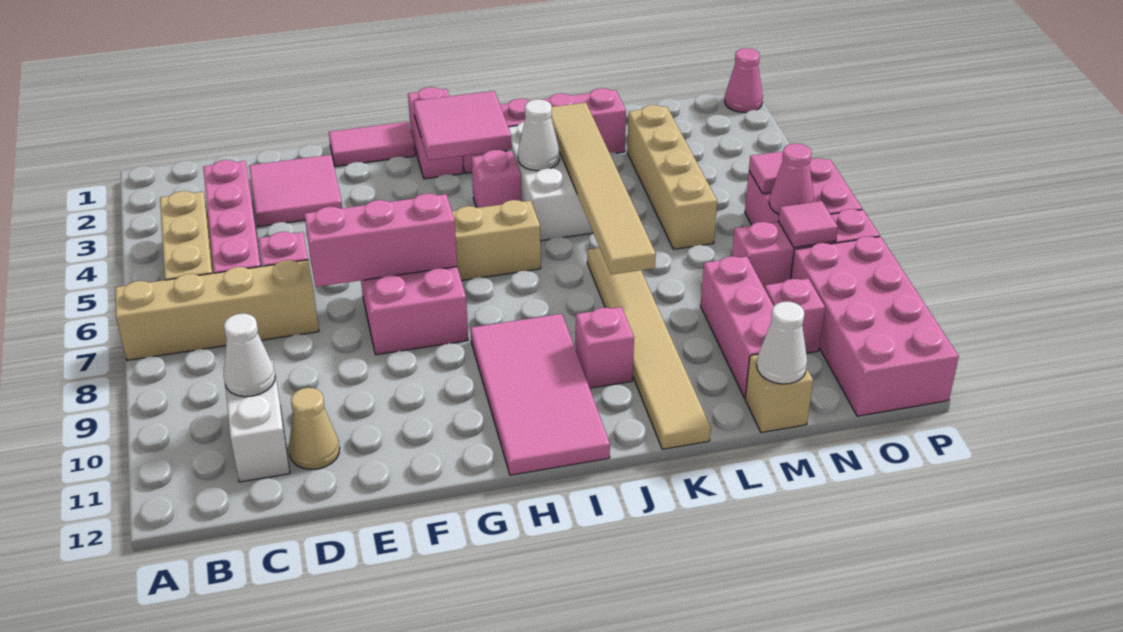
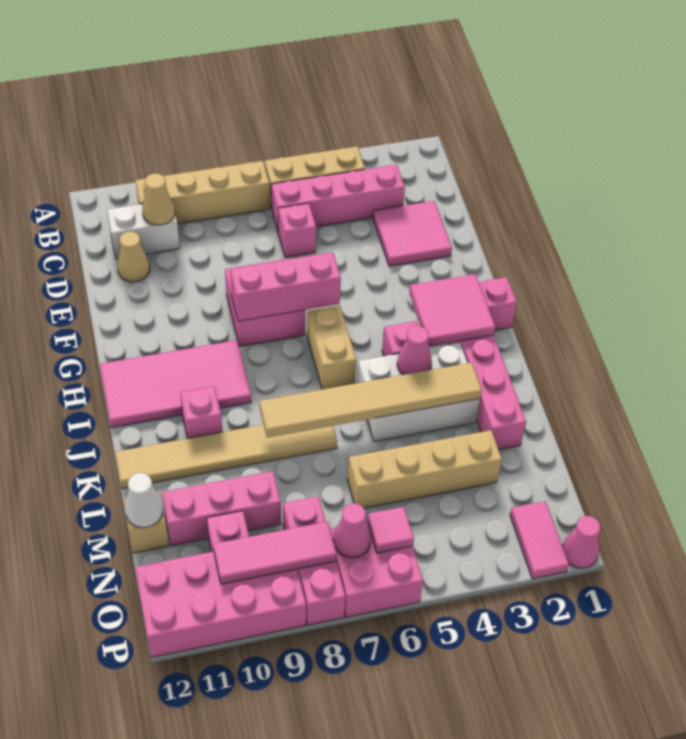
tan 1x4 brick [115,260,319,360] -> tan 1x4 brick turned to [135,161,270,224]
white 1x1 cone [223,314,275,397] -> tan 1x1 cone [142,173,175,225]
pink 1x3 brick [304,193,457,287] -> pink 1x3 brick turned to [230,252,341,321]
pink 1x2 tile [329,122,415,167] -> pink 1x2 tile moved to [510,501,569,579]
white 1x1 cone [518,99,560,171] -> pink 1x1 cone [397,326,432,375]
pink 1x1 tile [779,201,838,247] -> pink 1x3 tile [213,522,337,584]

